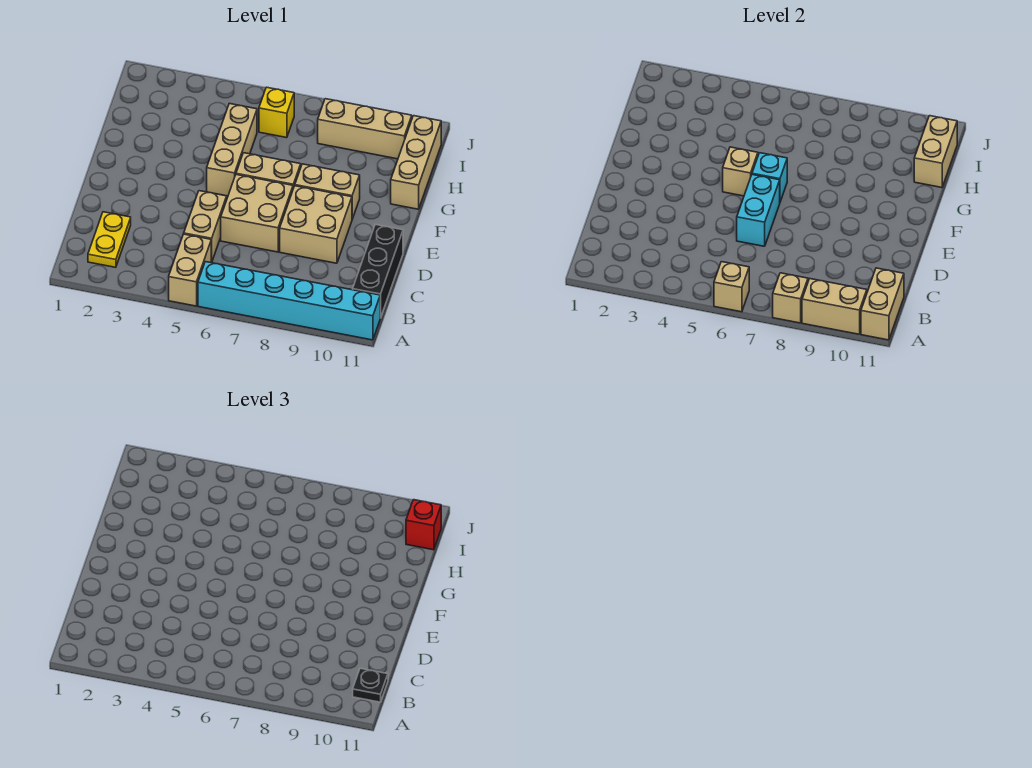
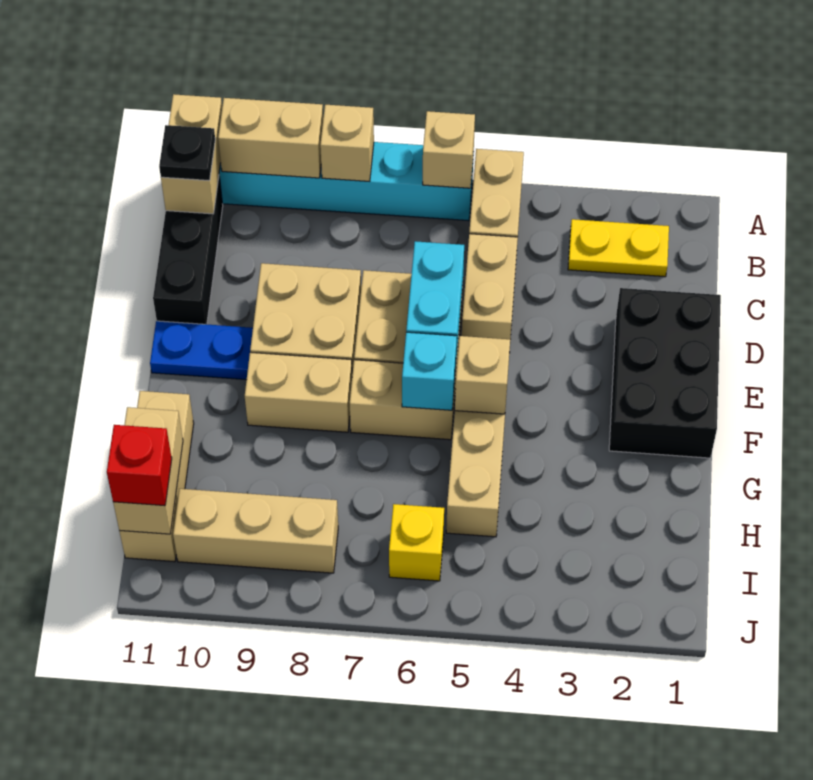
yellow 1x2 plate [88,212,131,267] -> yellow 1x2 plate turned to [568,219,669,277]
none -> black 2x3 brick [609,288,721,458]
none -> blue 1x2 plate [150,321,253,380]

